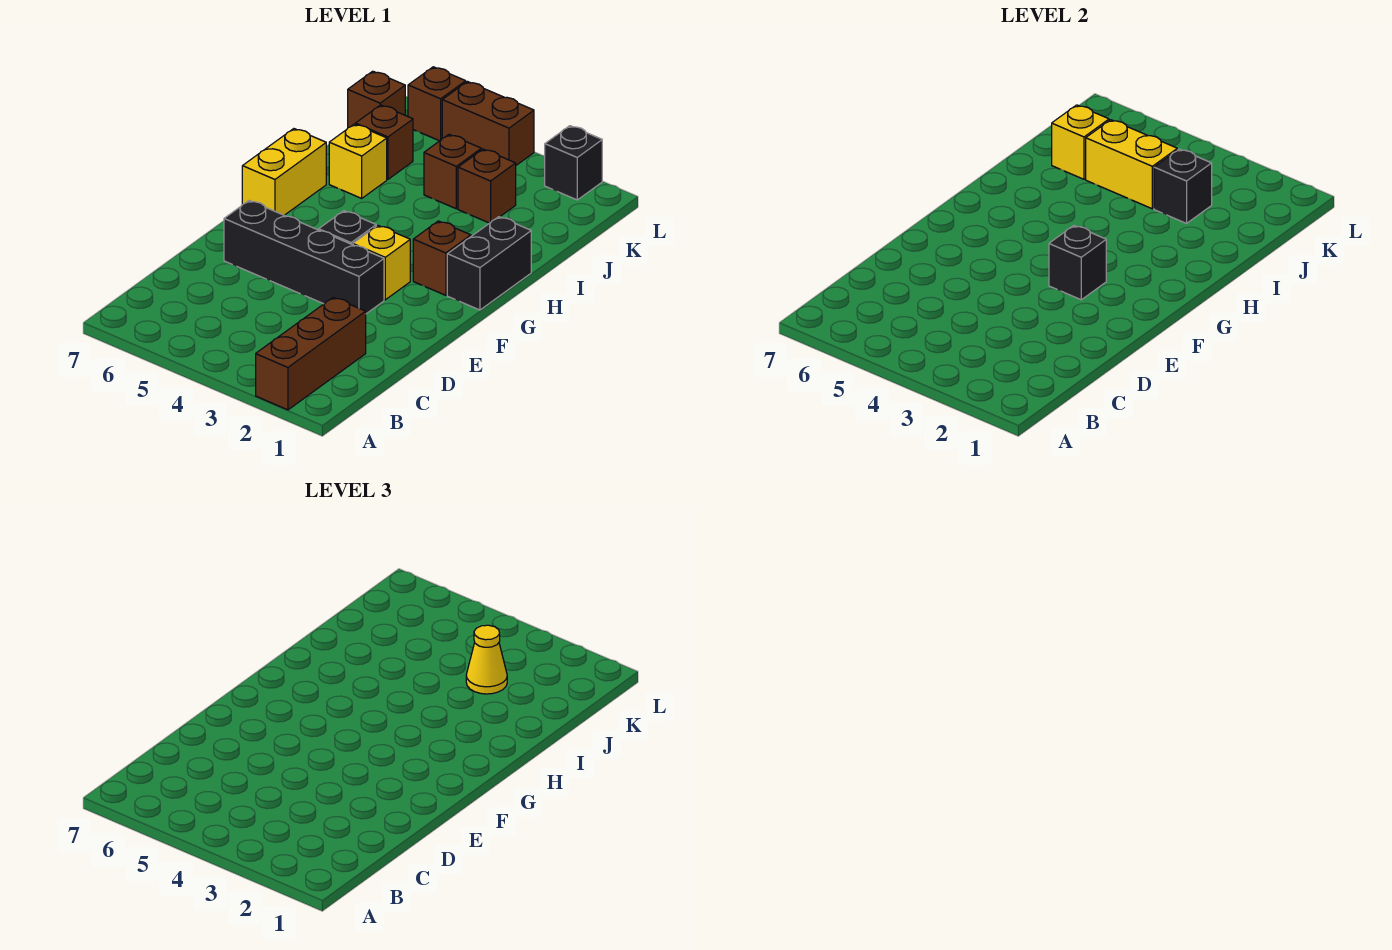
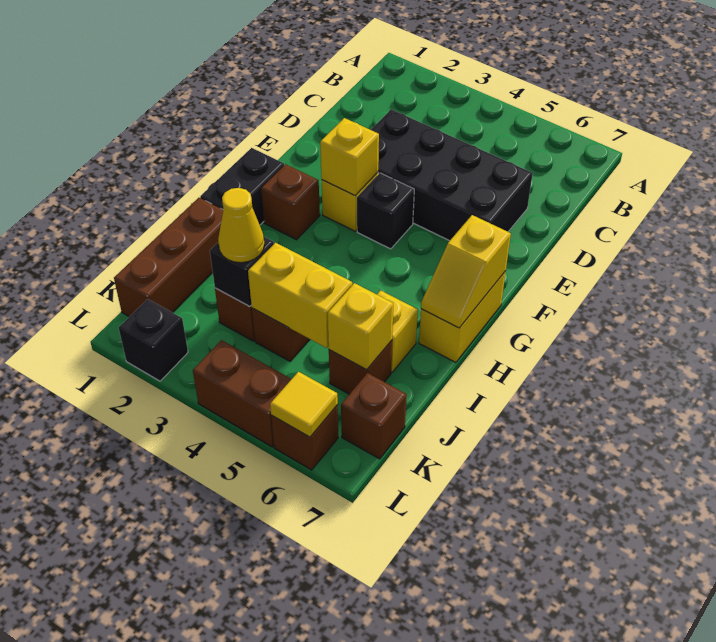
brown 1x3 brick [256,297,366,410] -> brown 1x3 brick moved to [114,198,223,317]
black 1x4 brick [224,200,384,314] -> black 2x4 brick [371,109,533,241]
black 1x1 brick [1049,226,1106,300] -> yellow 1x1 brick [320,118,379,196]
none -> yellow 1x2 slope [421,215,511,328]
none -> yellow 1x1 tile [270,372,338,437]

